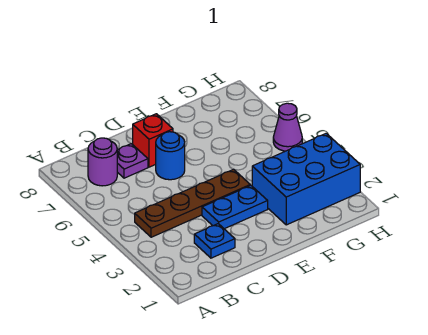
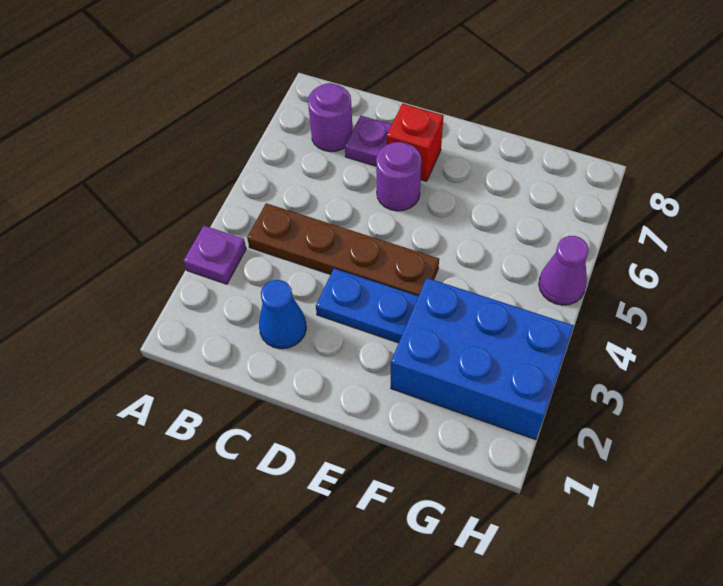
none -> purple 1x1 plate [183,226,246,284]
blue 1x1 plate [194,224,235,258] -> blue 1x1 cone [259,280,306,349]
blue 1x1 round brick [156,132,185,180] -> purple 1x1 round brick [376,142,422,211]

